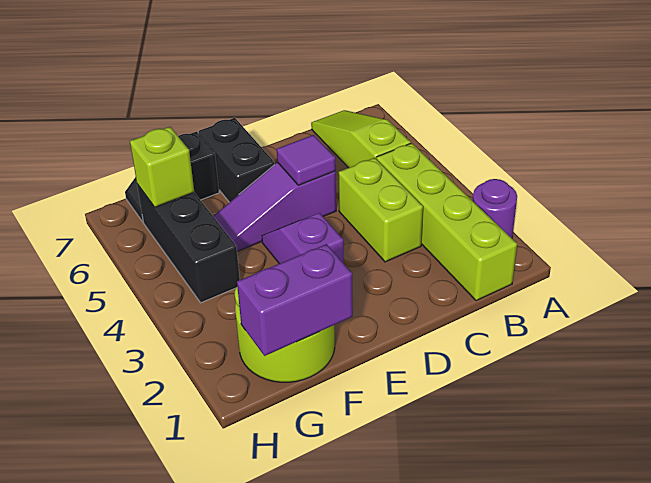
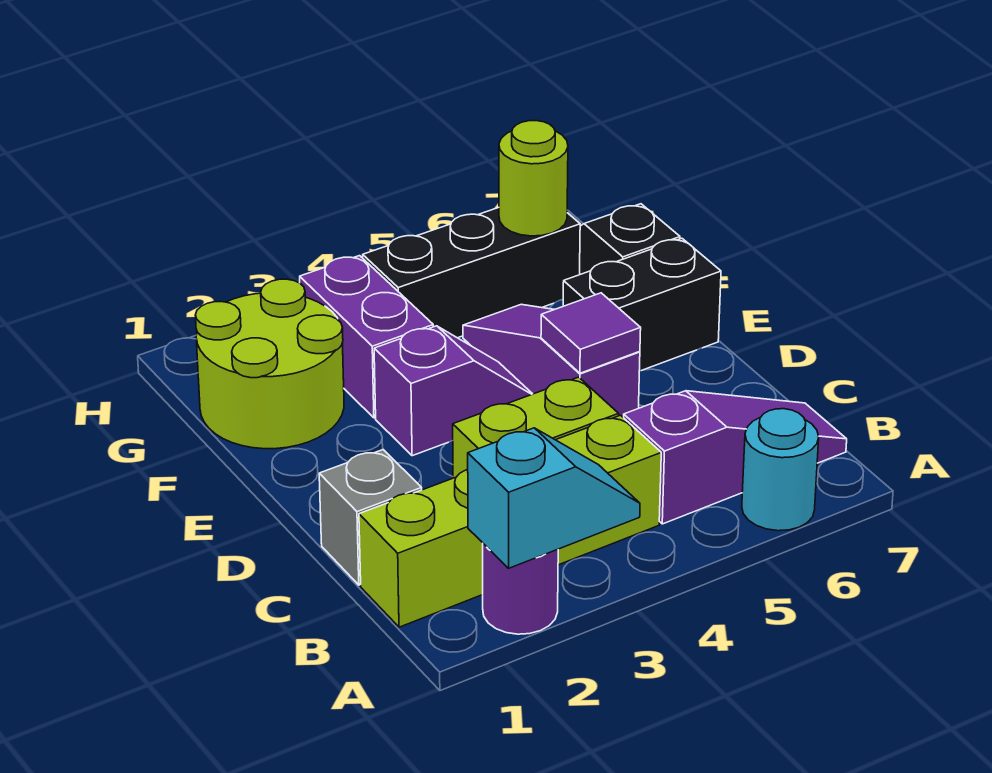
none -> cyan 1x2 slope [468,428,640,568]
none -> cyan 1x1 round brick [742,409,819,531]
lime 1x3 slope [311,110,411,168] -> purple 1x3 slope [624,391,847,524]
none -> grey 1x1 brick [319,450,422,585]
purple 1x2 brick [237,244,353,356] -> purple 1x2 brick moved to [300,256,433,418]
lime 1x1 brick [130,127,194,207] -> lime 1x1 round brick [499,121,568,236]

